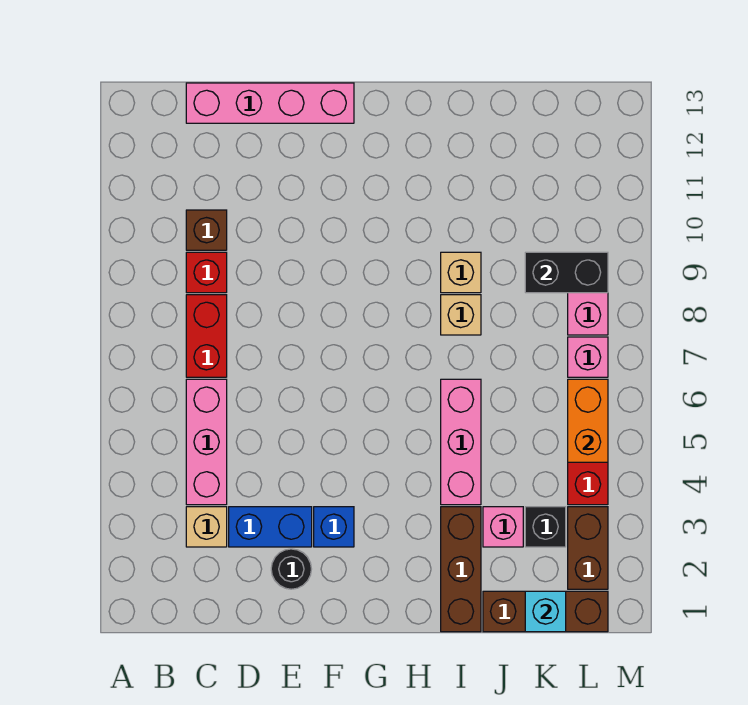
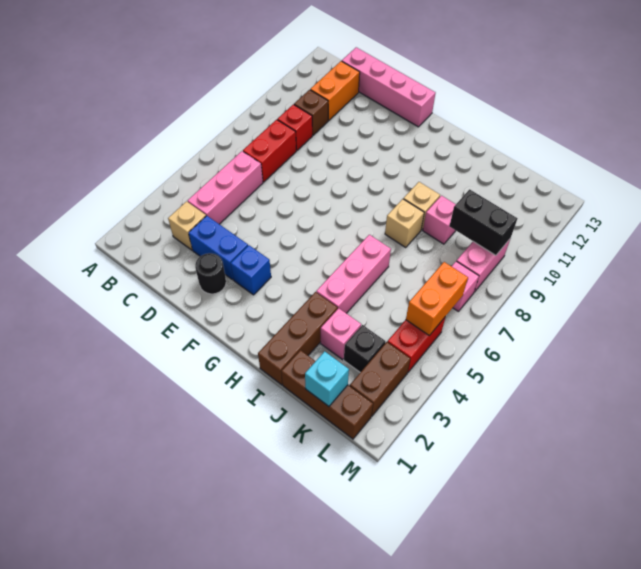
none -> orange 1x2 brick [310,61,360,121]
none -> pink 1x1 brick [423,196,456,244]

